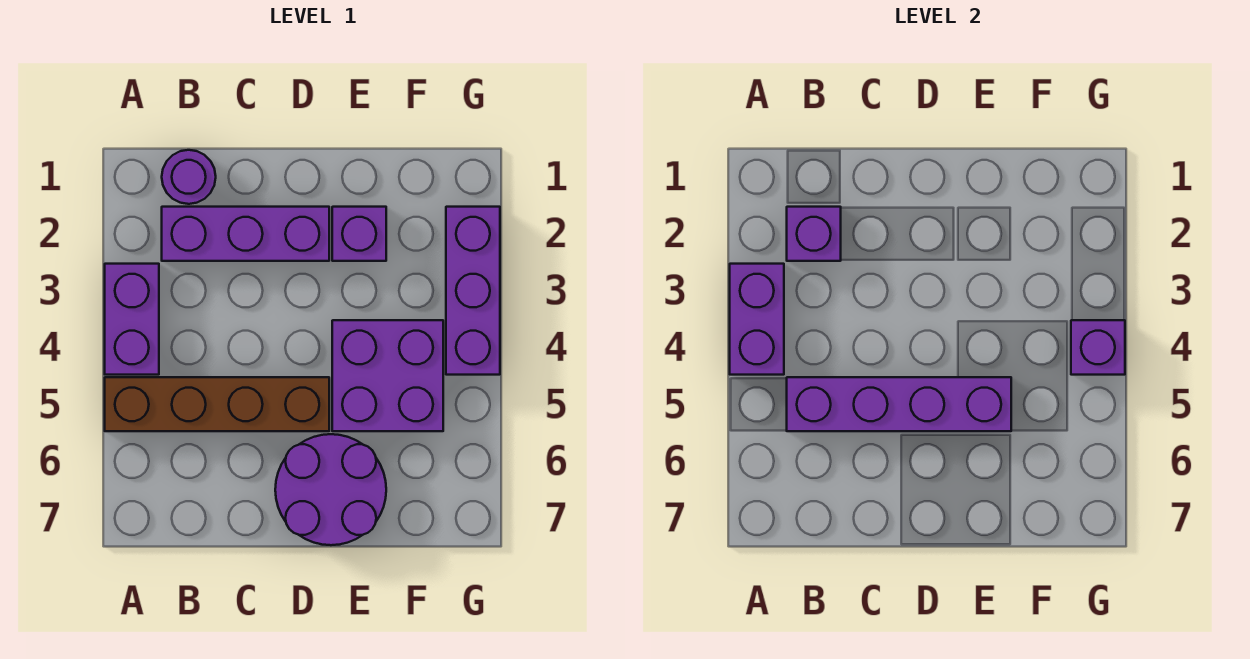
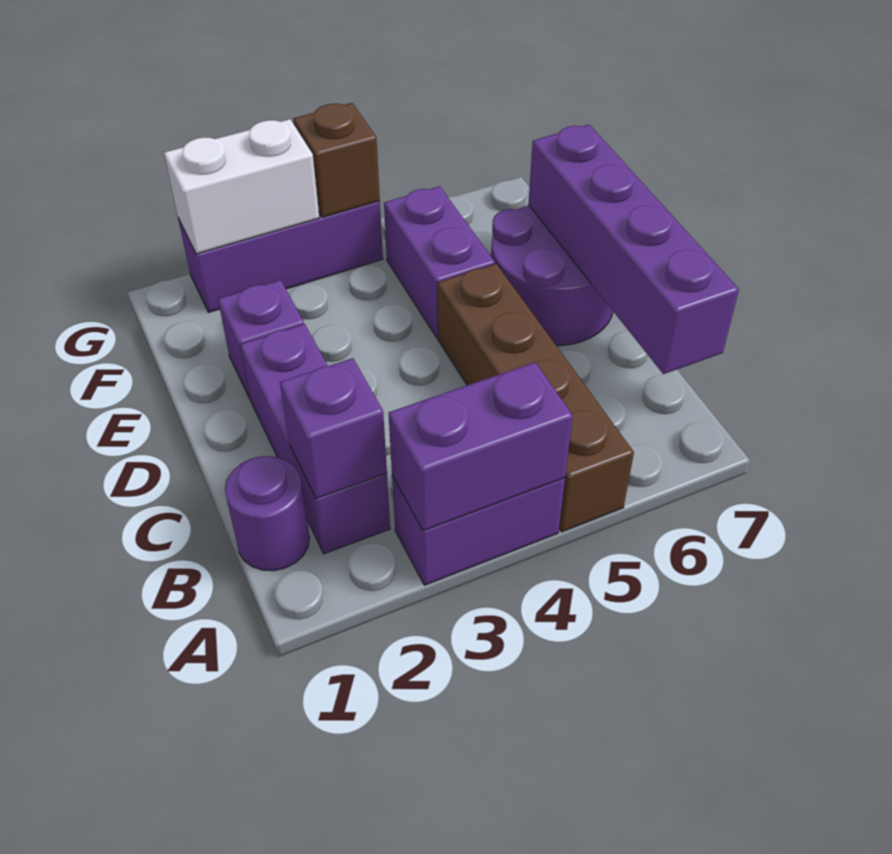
purple 1x4 brick [787,377,1011,431] -> purple 1x4 brick moved to [528,125,739,374]
purple 2x2 brick [332,320,443,431] -> purple 1x2 brick [384,186,495,338]
none -> white 1x2 brick [164,119,319,254]
purple 1x1 brick [1071,320,1125,375] -> brown 1x1 brick [294,103,380,217]

